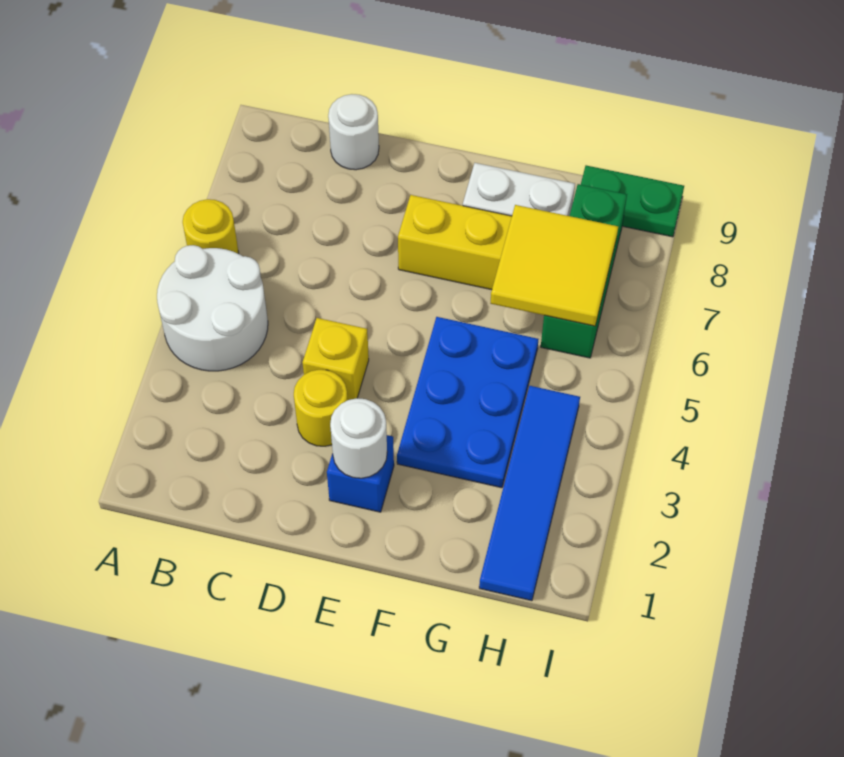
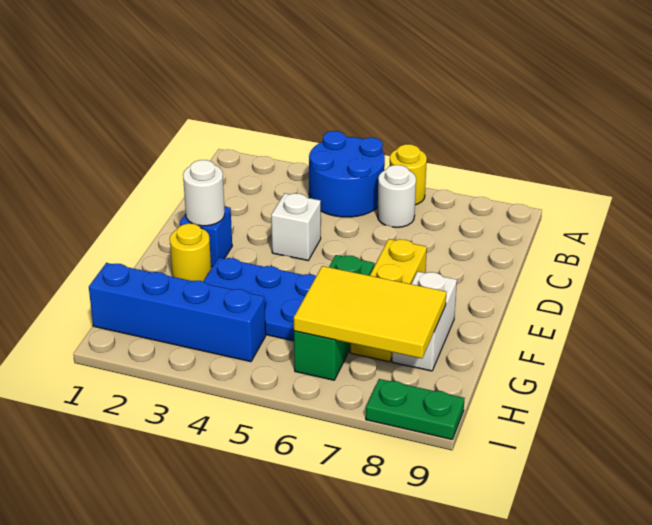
white 2x2 round brick [157,245,268,371] -> blue 2x2 round brick [309,131,385,217]
white 1x1 round brick [328,94,379,170] -> white 1x1 round brick moved to [377,165,416,227]
yellow 1x1 round brick [294,370,348,446] -> yellow 1x1 round brick moved to [170,224,211,281]
yellow 1x1 brick [303,318,369,400] -> white 1x1 brick [271,193,321,260]
yellow 2x2 tile [491,205,618,326] -> yellow 2x3 tile [294,266,446,359]
blue 1x4 tile [479,386,580,601] -> blue 1x4 brick [89,263,266,362]
green 1x3 brick [541,184,627,358] -> green 1x3 brick turned to [294,255,374,380]
green 1x2 plate [581,165,684,237] -> green 1x2 plate turned to [366,379,465,439]

